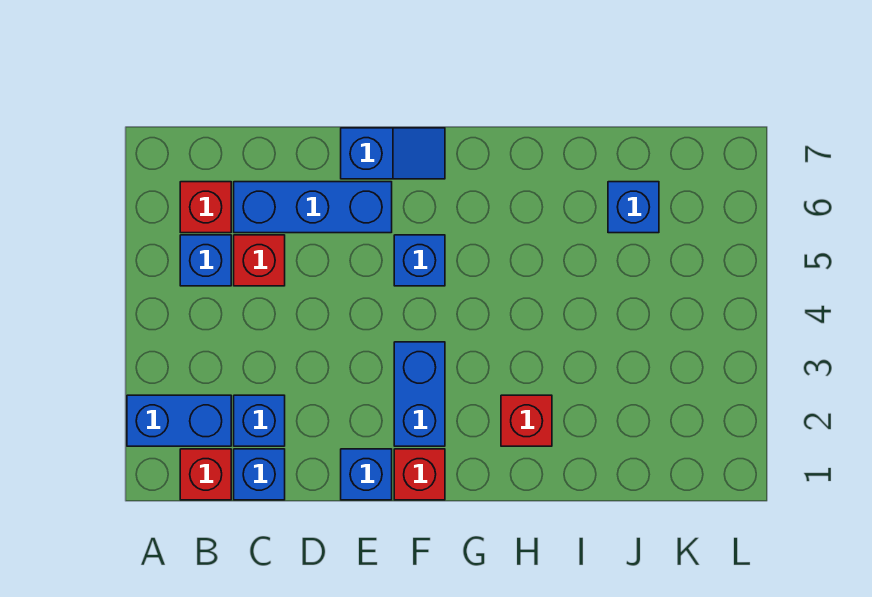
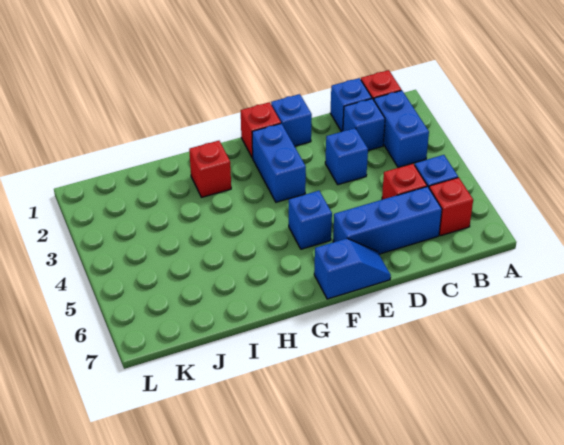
blue 1x2 brick [127,395,231,446] -> blue 1x2 brick turned to [374,90,429,167]
blue 1x2 slope [341,128,445,179] -> blue 1x2 slope turned to [314,238,391,299]
blue 1x1 brick [608,182,659,233] -> blue 1x1 brick moved to [325,128,368,185]

